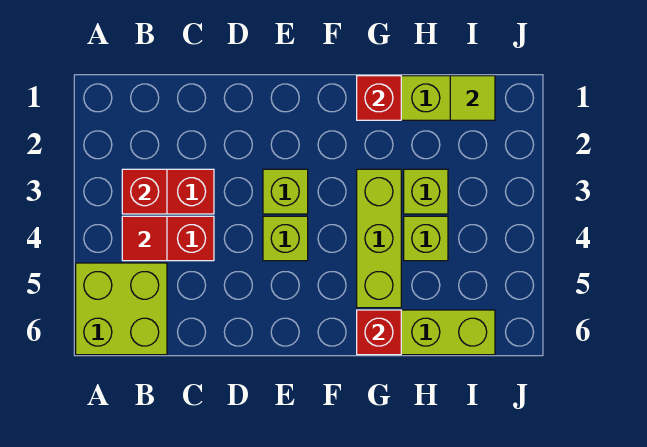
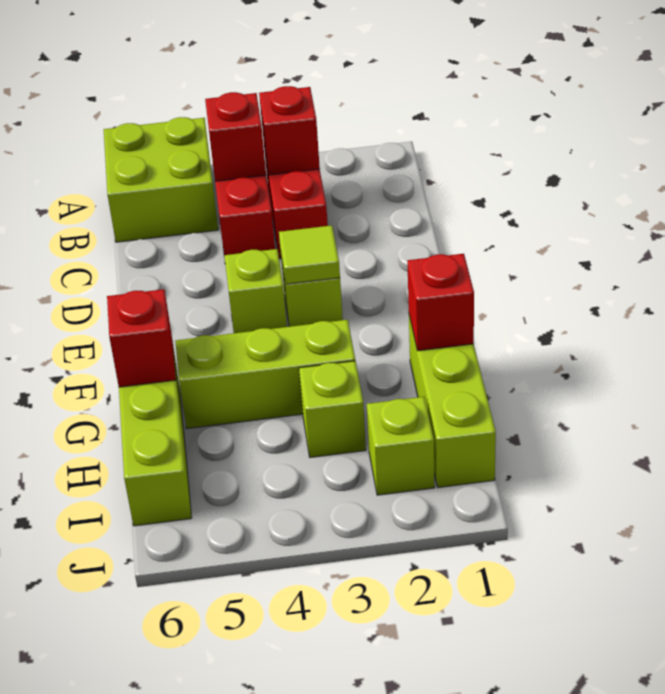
red 1x1 tile [122,216,167,261] -> red 1x1 brick [205,92,266,181]
lime 1x1 brick [404,216,448,261] -> lime 1x1 brick moved to [367,397,435,495]
lime 1x1 tile [450,76,495,120] -> lime 1x1 tile moved to [279,225,340,284]

